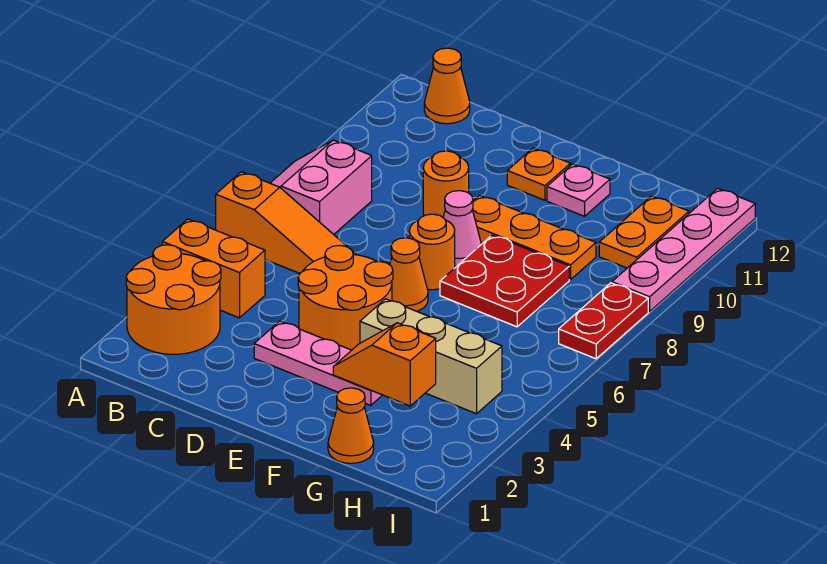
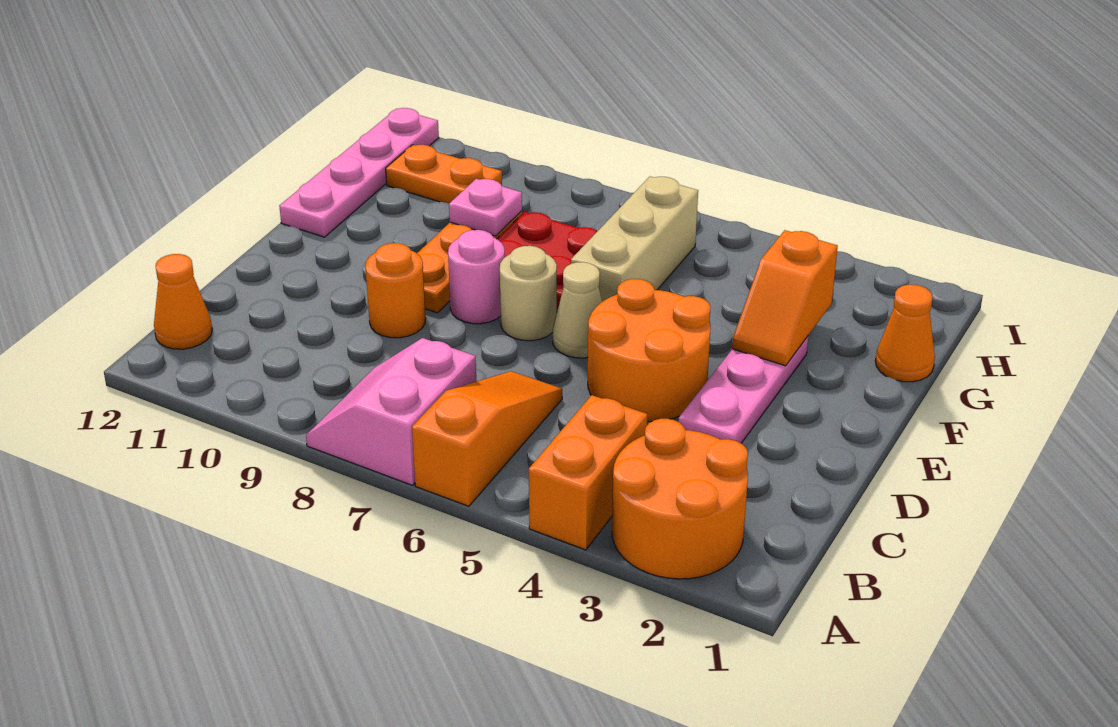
pink 2x2 slope [270,140,372,234] -> pink 2x2 slope turned to [306,338,476,485]
orange 1x1 cone [390,238,428,311] -> tan 1x1 cone [553,262,602,358]
orange 1x1 round brick [409,214,455,290] -> tan 1x1 round brick [500,246,557,341]
pink 1x1 cone [443,191,481,266] -> pink 1x1 round brick [448,230,505,324]
orange 1x1 plate [507,148,570,200] -> none
tan 1x3 brick [360,299,502,414] -> tan 1x3 brick moved to [571,177,698,302]
pink 1x1 plate [547,164,610,216] -> pink 1x1 plate moved to [449,179,522,236]
red 1x2 plate [559,283,648,359] -> none
pink 1x4 plate [612,188,755,312] -> pink 1x4 plate turned to [279,108,439,237]

